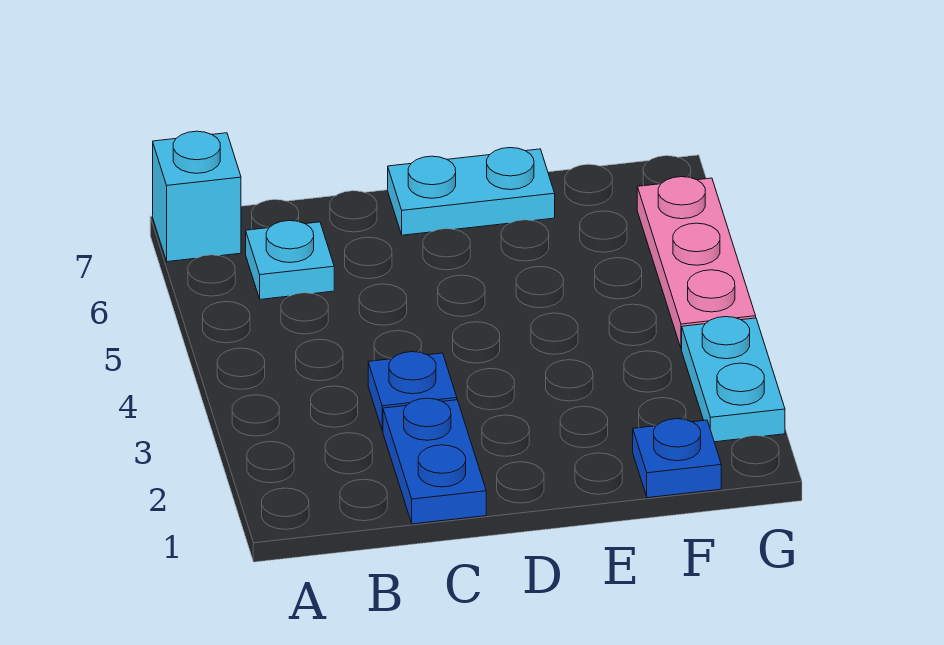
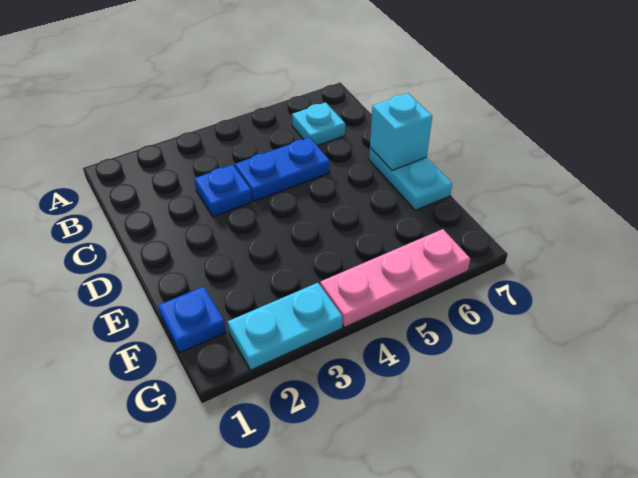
cyan 1x1 brick [153,131,241,262] -> cyan 1x1 brick moved to [370,93,432,170]
blue 1x2 plate [383,398,486,524] -> blue 1x2 plate moved to [235,137,330,201]

